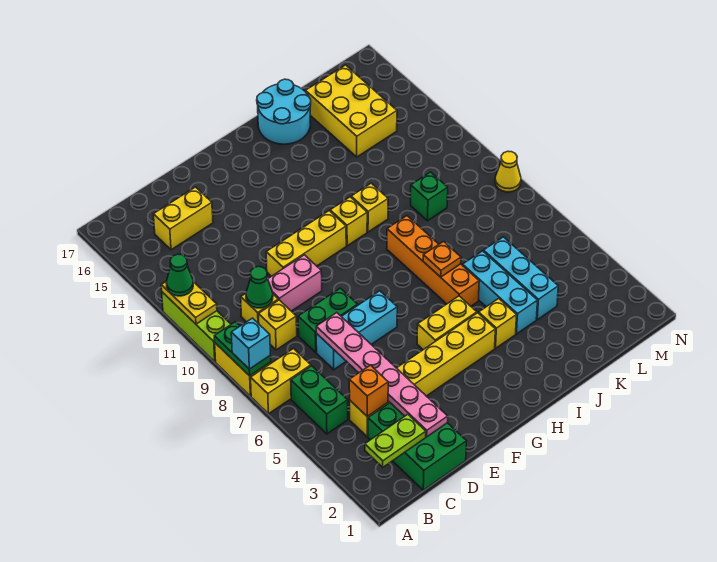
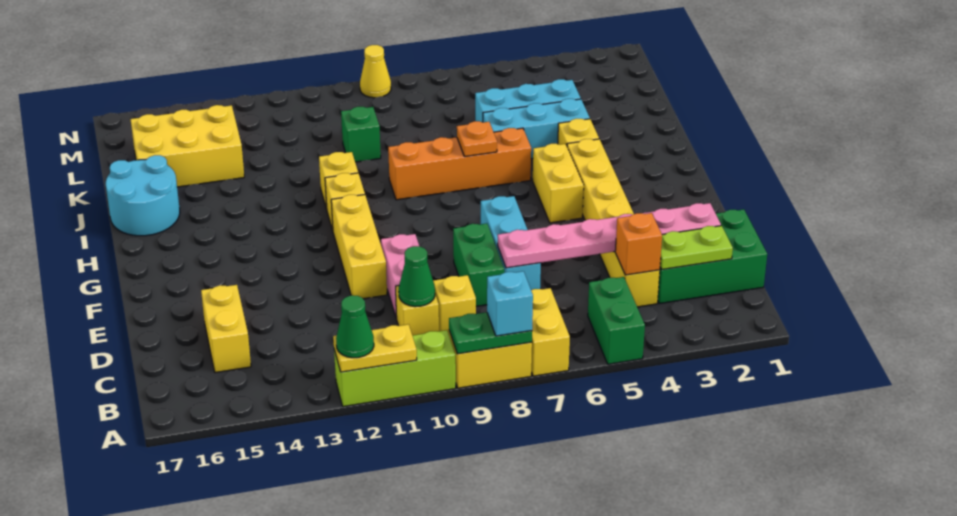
lime 1x2 plate [365,414,426,467] -> lime 1x2 plate turned to [660,226,733,269]
green 1x2 brick [291,366,348,434] -> green 1x2 brick turned to [588,277,645,364]

